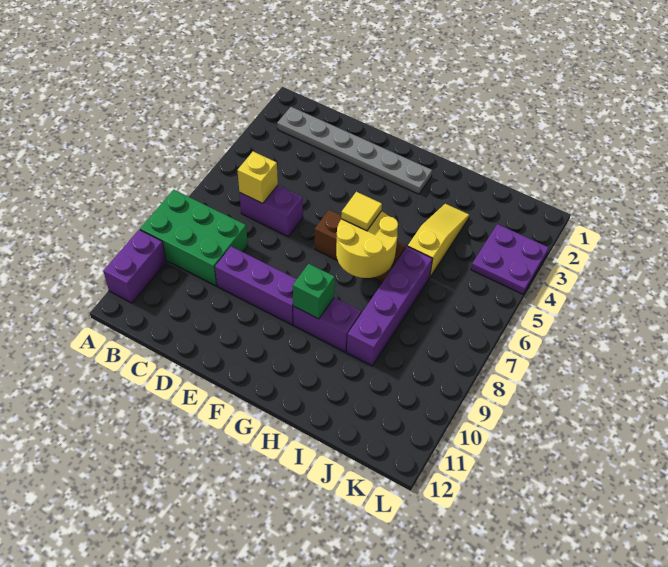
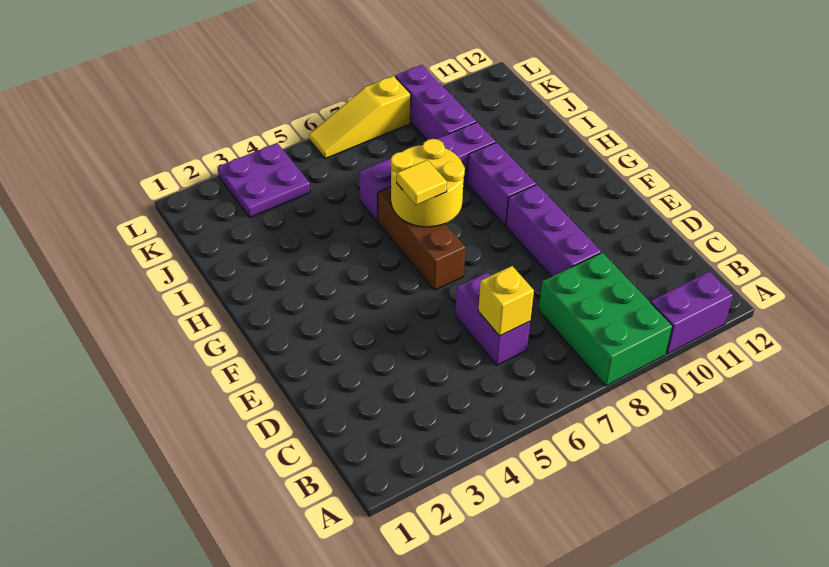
grey 1x6 plate [277,107,432,194] -> none
green 1x1 brick [293,264,335,319] -> none
yellow 1x3 slope [408,204,469,277] -> yellow 1x3 slope moved to [309,76,411,159]
none -> purple 1x3 brick [395,65,476,140]

